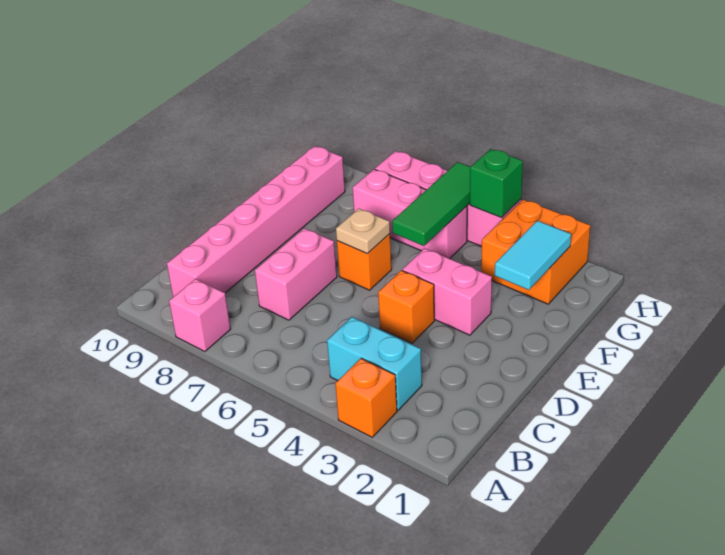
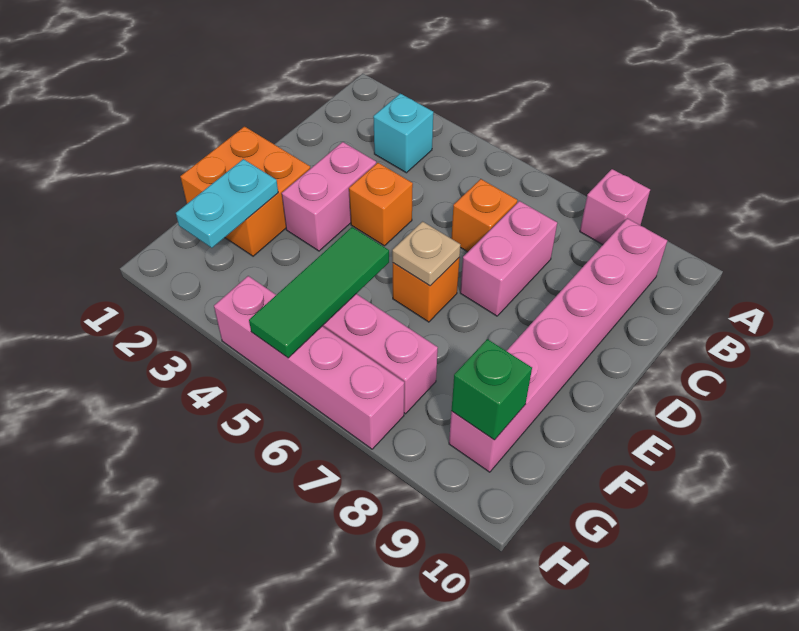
orange 1x1 brick [335,358,397,437] -> orange 1x1 brick moved to [451,179,517,252]
cyan 1x2 brick [327,317,422,410] -> cyan 1x1 brick [373,94,433,173]
pink 1x2 brick [402,248,492,335] -> pink 1x2 brick turned to [282,142,376,251]
cyan 1x2 tile [495,221,571,290] -> cyan 1x2 plate [176,159,278,248]
orange 2x2 brick [481,200,590,304] -> orange 2x2 brick moved to [180,127,311,256]
green 1x1 brick [470,149,523,218] -> green 1x1 brick moved to [451,339,532,440]

